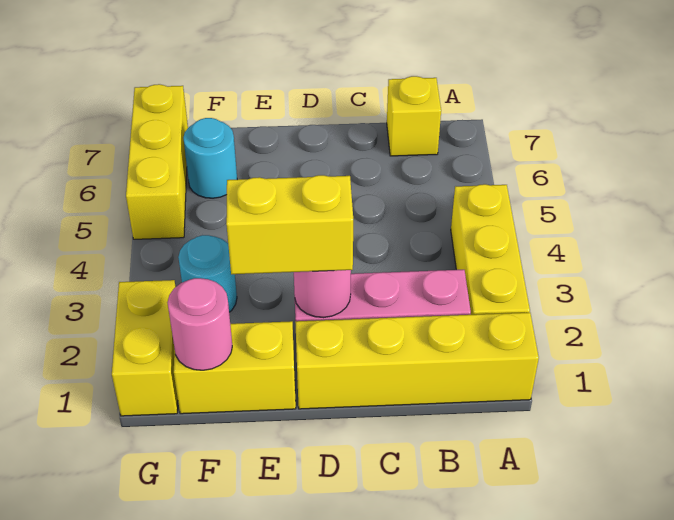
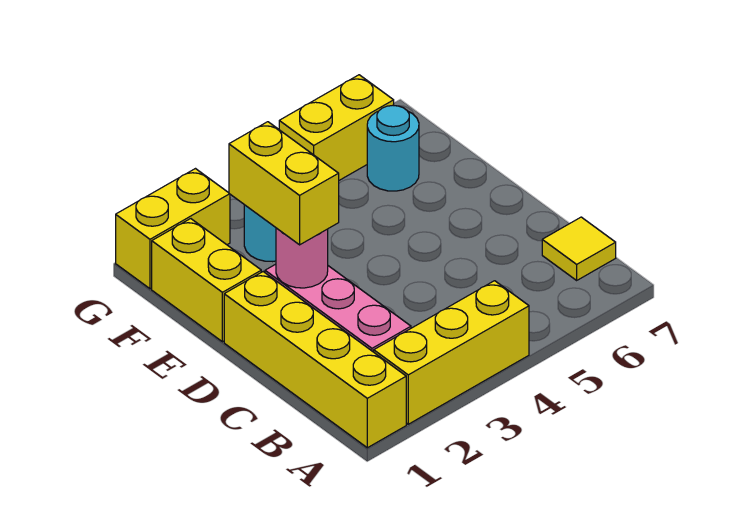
yellow 1x1 brick [387,76,441,156] -> yellow 1x1 tile [542,217,616,280]
pink 1x1 round brick [167,278,232,370] -> none
yellow 1x3 brick [126,84,188,239] -> yellow 1x2 brick [279,75,394,180]

